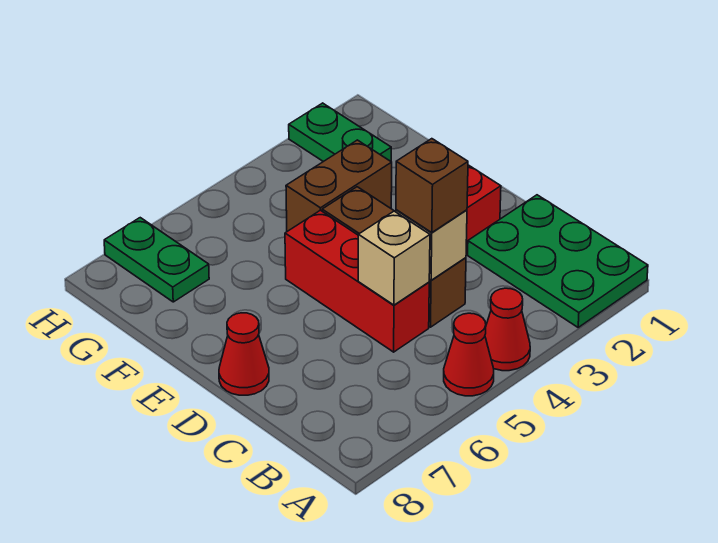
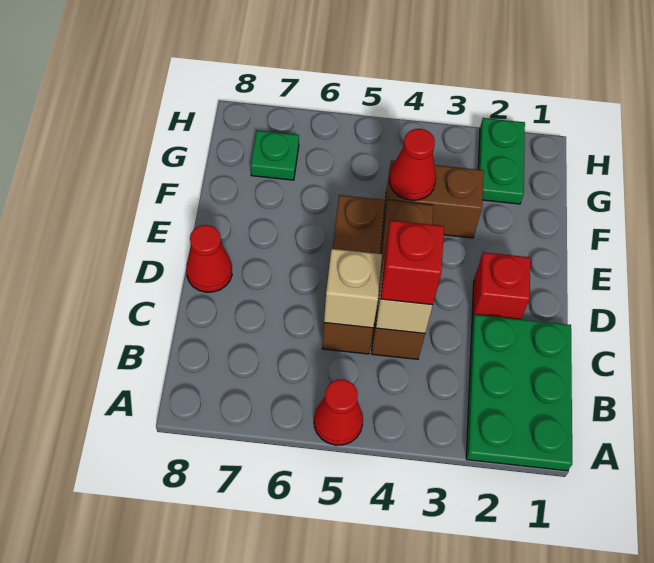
red 1x1 cone [485,288,530,371] -> red 1x1 cone moved to [389,129,436,200]
brown 1x1 brick [396,139,468,233] -> red 1x1 brick [381,220,444,305]
red 1x3 brick [285,210,429,352] -> brown 1x3 brick [322,195,385,354]
green 1x2 plate [104,218,209,302] -> green 1x1 plate [251,131,299,180]

